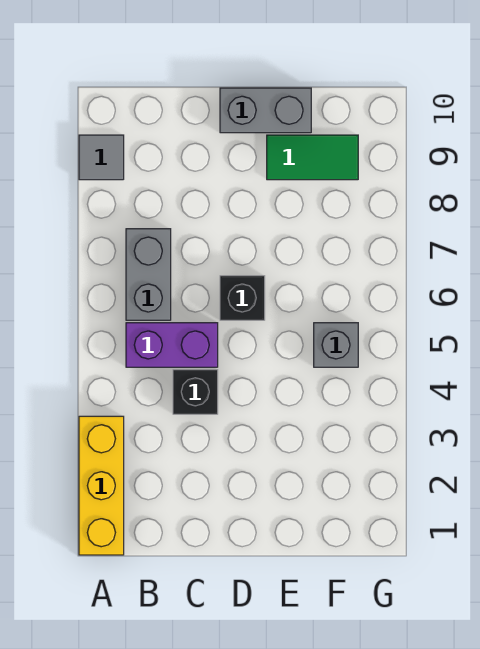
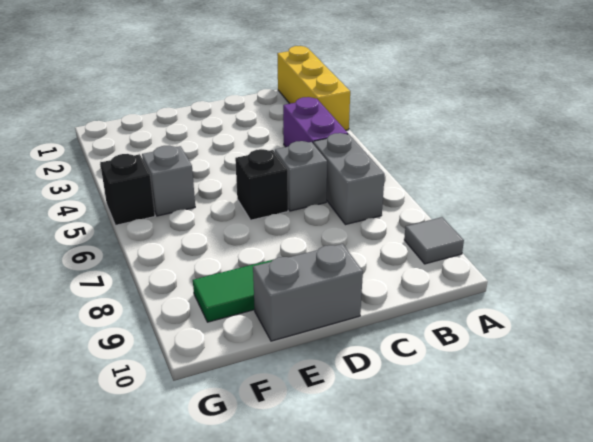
purple 1x2 brick [126,323,218,367] -> purple 1x2 brick turned to [283,97,348,147]
black 1x1 brick [173,370,218,414] -> black 1x1 brick moved to [100,154,155,225]
none -> grey 1x1 brick [275,141,327,211]

